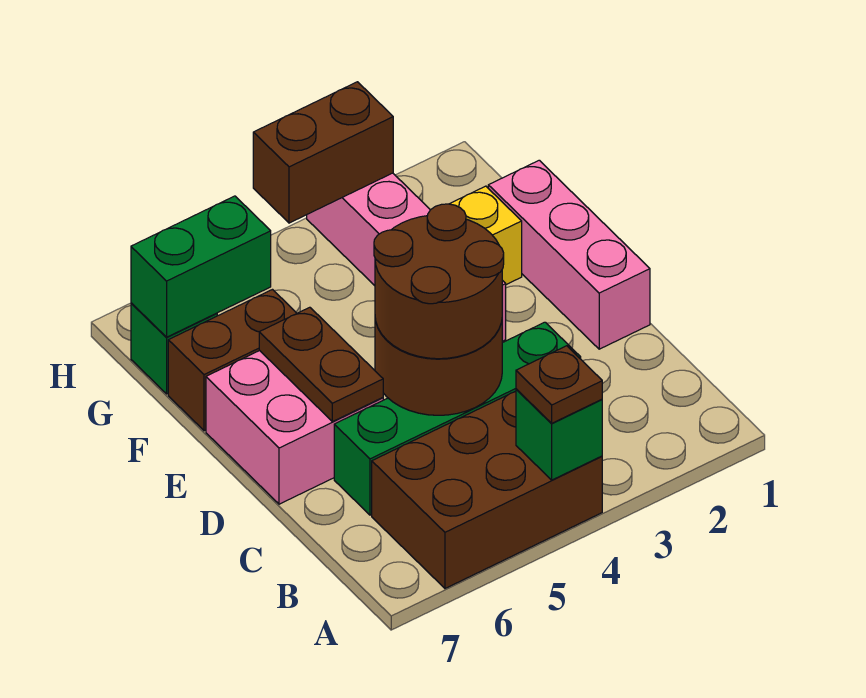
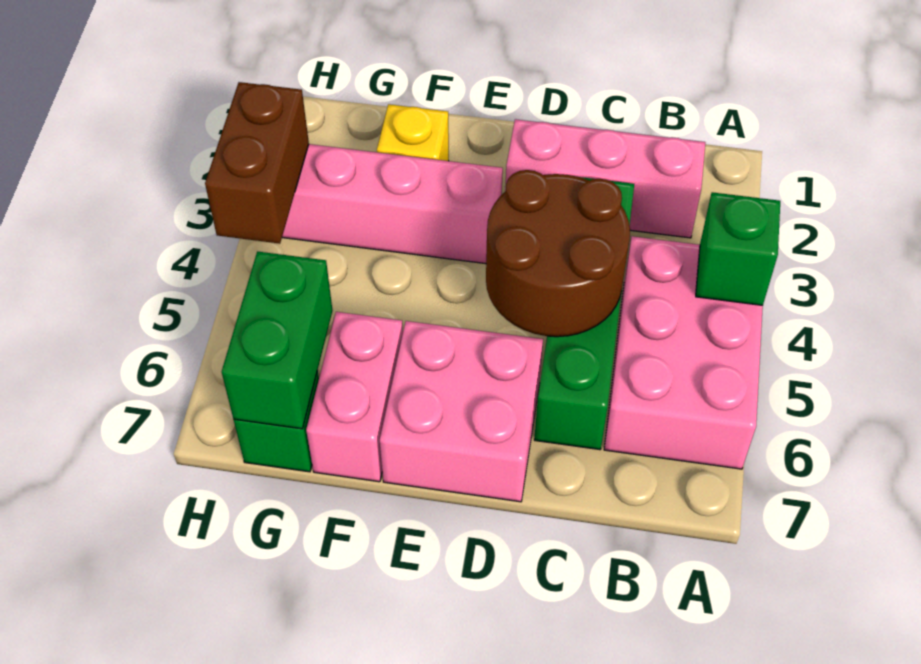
brown 2x3 brick [372,391,602,588] -> pink 2x3 brick [604,236,763,469]
brown 1x1 plate [516,346,602,423] -> none
brown 2x2 round brick [374,204,504,359] -> none
pink 1x3 brick [488,160,650,349] -> pink 1x3 brick moved to [505,119,705,238]
brown 1x2 plate [259,307,383,422] -> none
brown 1x2 brick [168,290,297,431] -> pink 1x2 brick [306,312,403,482]

